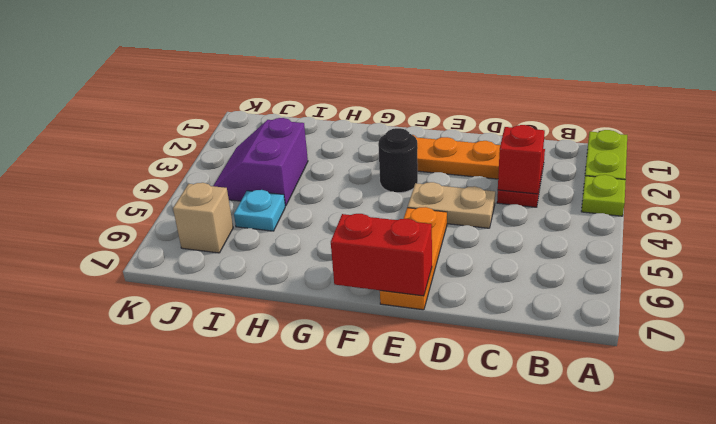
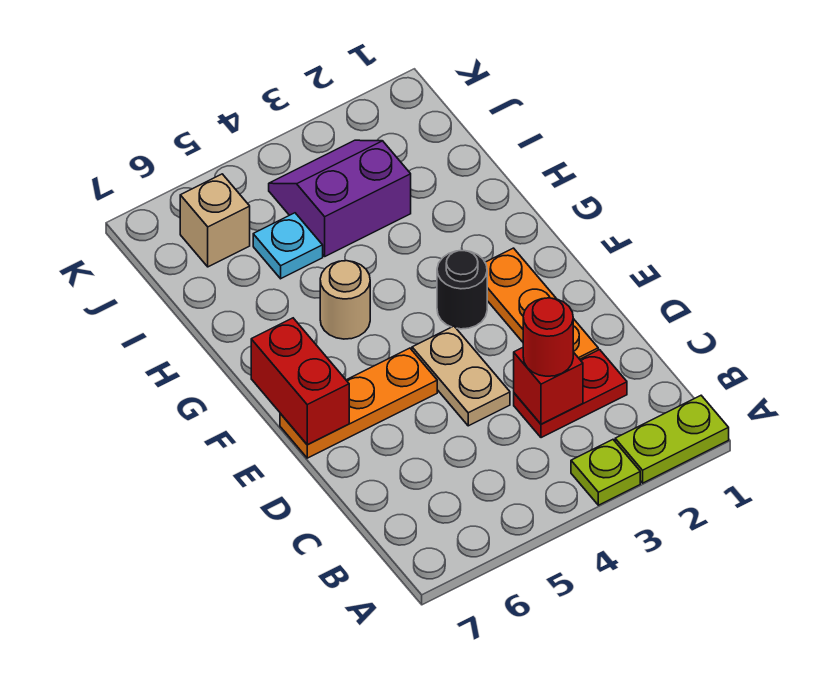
none -> red 1x1 round brick [523,298,573,376]
none -> tan 1x1 round brick [320,261,370,339]

